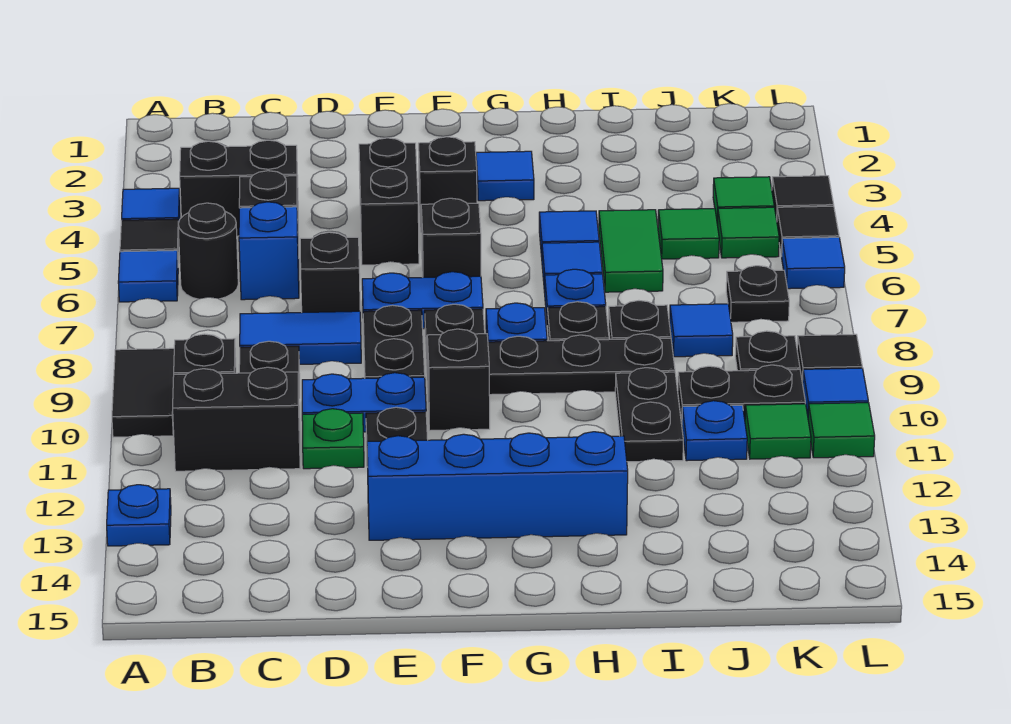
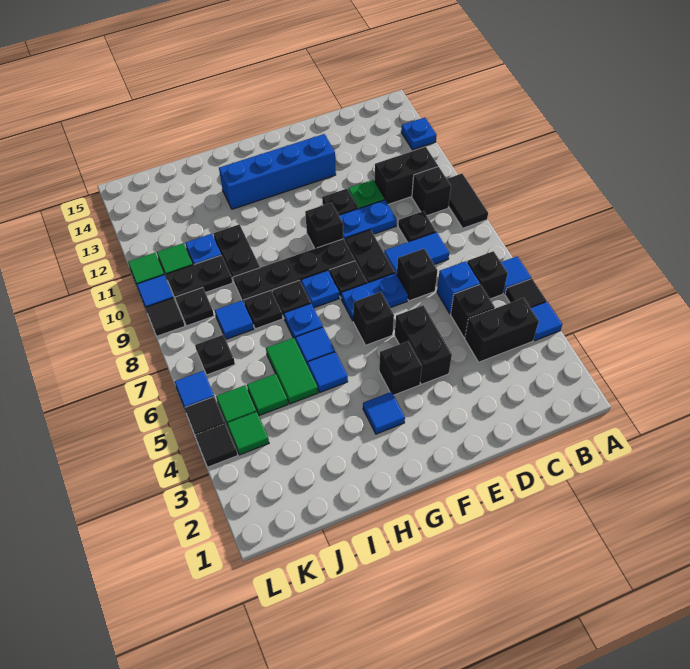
black 1x1 round brick [178,203,238,299] -> black 1x1 brick [467,251,508,299]

